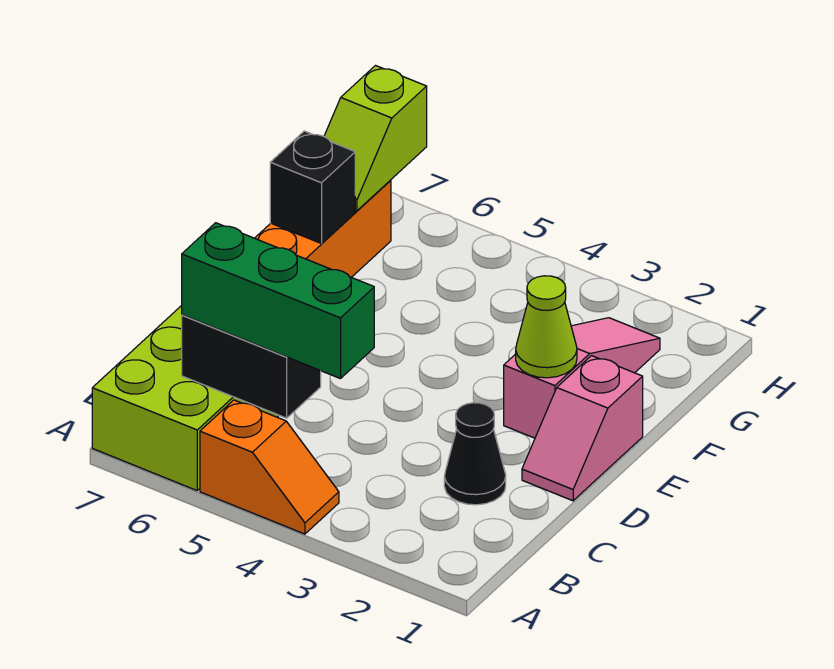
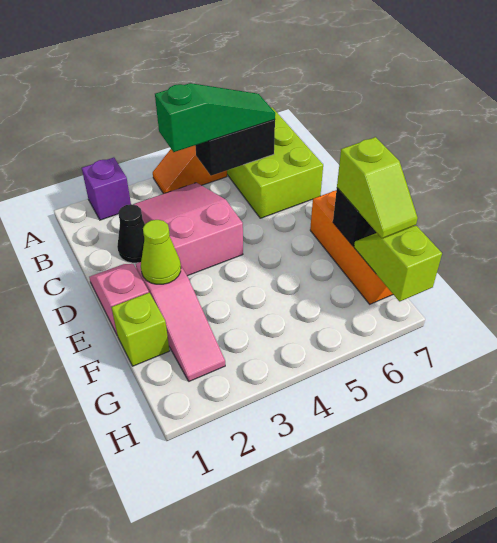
none -> purple 1x1 brick [82,158,131,220]
none -> pink 2x3 slope [133,183,243,276]
green 1x3 brick [182,223,374,379] -> green 1x3 slope [155,83,275,152]
none -> lime 1x1 brick [111,293,170,366]
none -> lime 1x2 slope [337,137,418,238]

